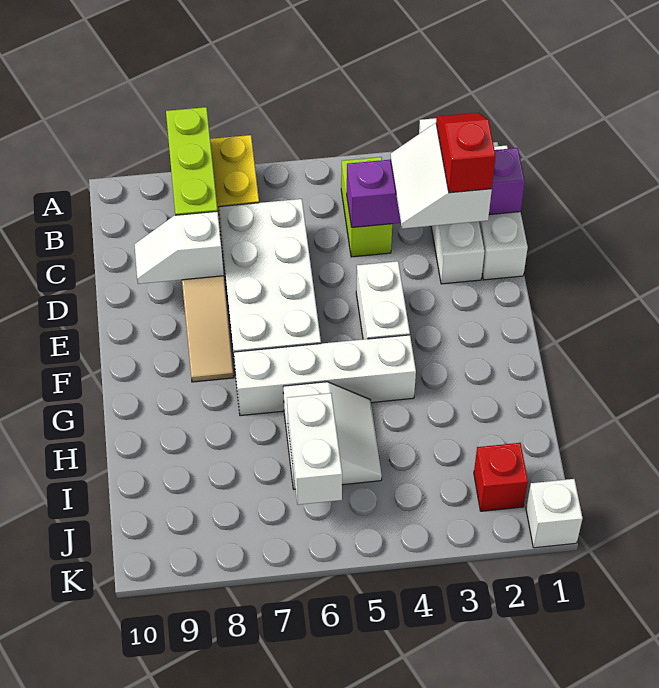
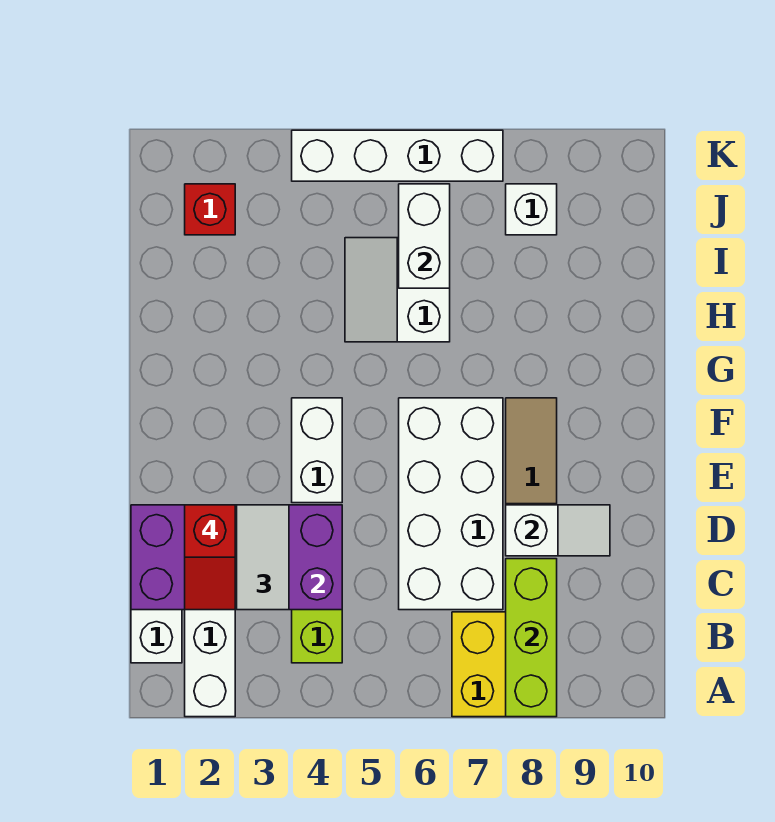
purple 1x4 brick [347,148,525,227] -> purple 2x4 brick [131,505,342,610]
white 1x4 brick [234,335,416,416] -> white 1x4 brick moved to [292,130,503,181]
white 1x1 brick [526,479,583,548] -> white 1x1 brick moved to [506,184,557,235]

